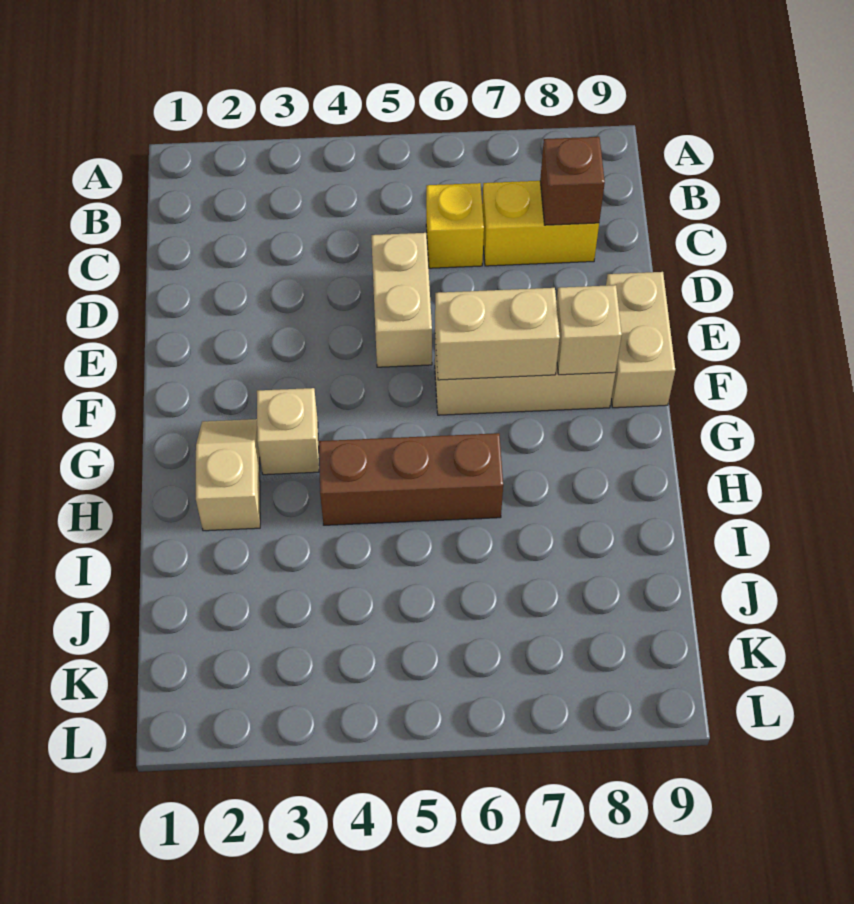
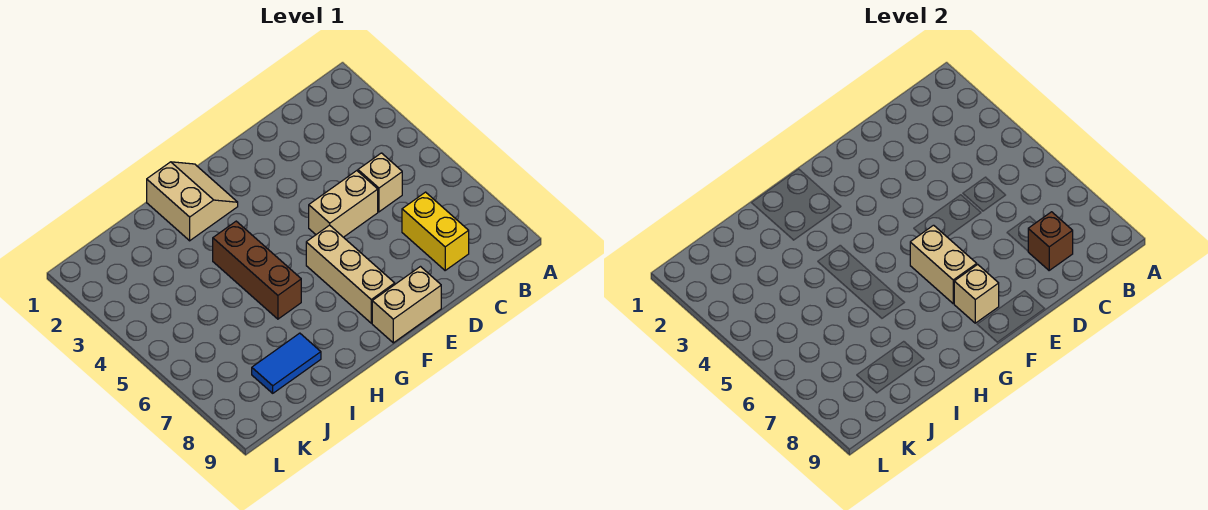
yellow 1x1 brick [426,183,484,268] -> none
tan 1x2 slope [196,419,260,531] -> tan 2x2 slope [147,162,238,241]
tan 1x1 brick [257,388,319,475] -> tan 1x1 brick moved to [358,153,402,212]
none -> blue 1x2 tile [252,333,321,393]

